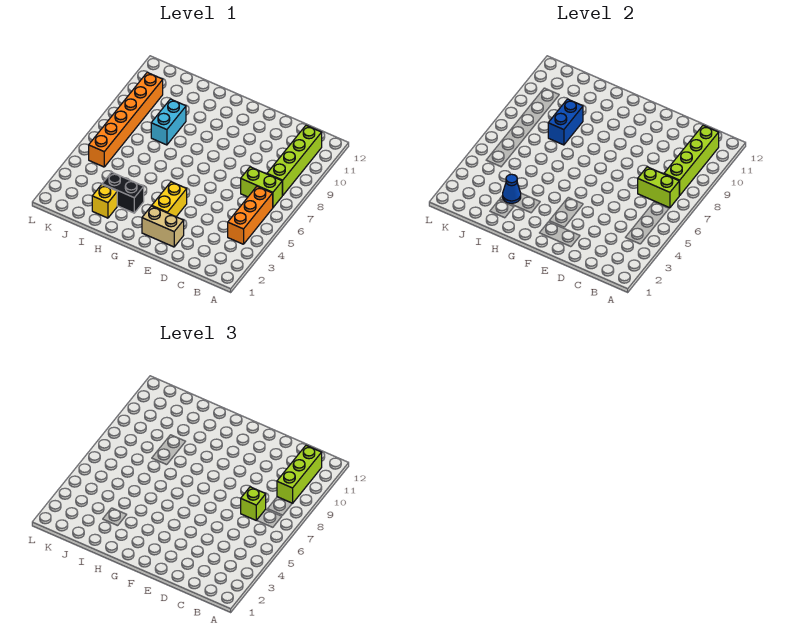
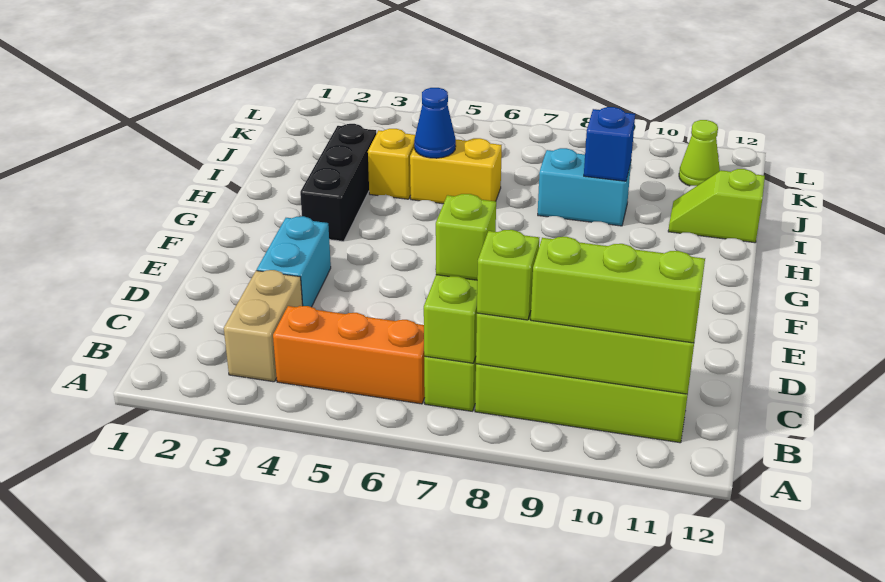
none -> lime 1x1 brick [477,230,539,320]
none -> cyan 1x2 brick [257,216,331,307]
tan 1x2 brick [142,206,184,247] -> tan 1x2 brick moved to [224,270,303,382]
yellow 1x2 brick [152,182,187,217] -> yellow 1x2 brick moved to [410,138,502,204]
black 1x2 brick [102,172,144,213] -> black 1x3 brick [300,124,377,241]
yellow 1x1 brick [92,185,117,218] -> yellow 1x1 brick moved to [368,129,415,199]
blue 1x1 cone [503,174,521,203] -> blue 1x1 cone moved to [414,88,456,158]
blue 1x2 brick [548,99,583,145] -> blue 1x1 brick [584,107,635,181]
none -> lime 1x2 slope [668,169,765,243]
orange 1x6 brick [89,73,163,167] -> none
none -> lime 1x1 cone [679,120,720,186]

